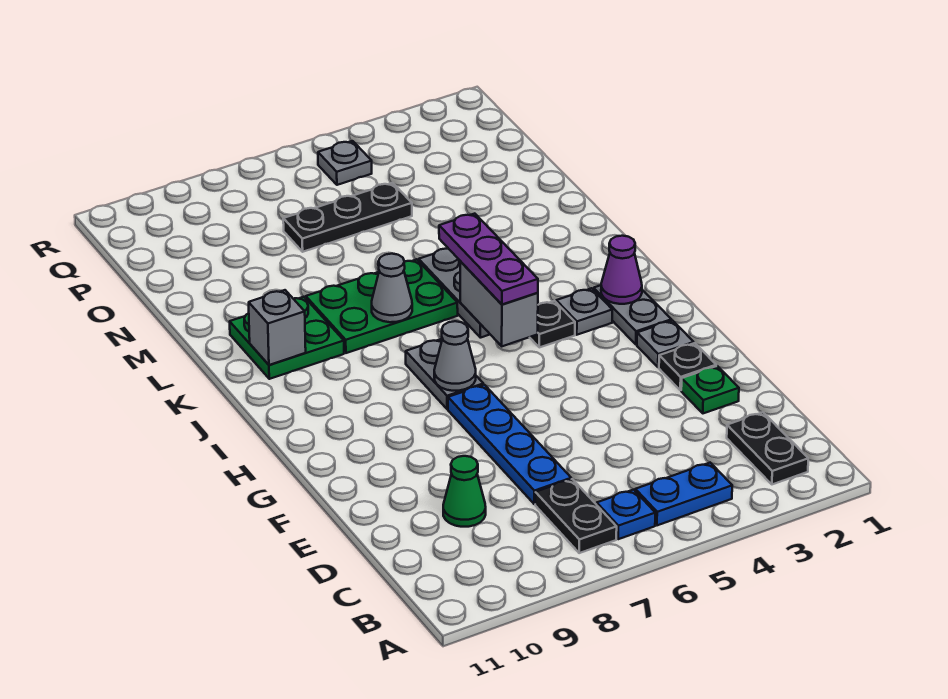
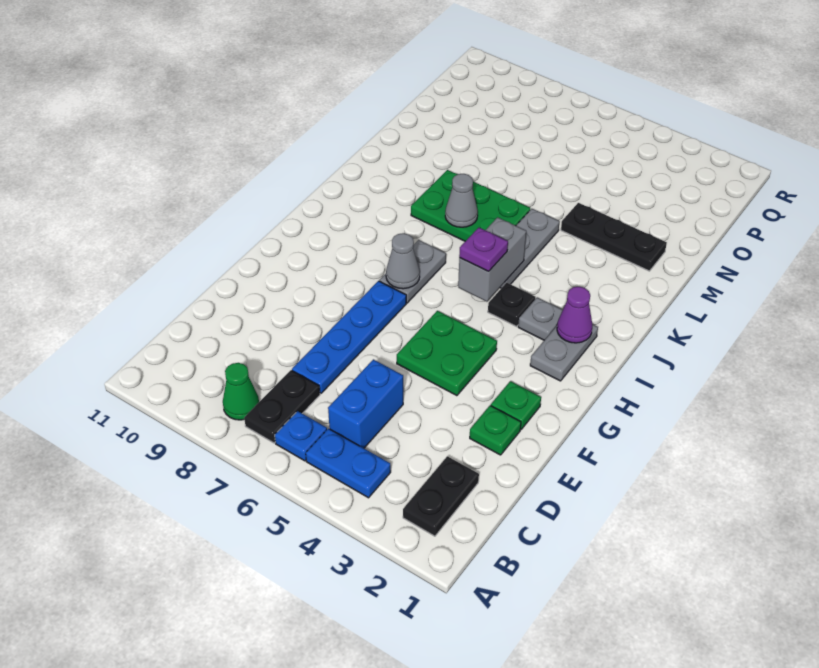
none -> blue 1x2 brick [328,359,403,448]
green 1x1 cone [443,456,486,527] -> green 1x1 cone moved to [223,363,259,420]
black 1x1 plate [659,343,716,390] -> green 1x1 plate [491,381,541,429]
grey 1x1 plate [637,321,694,367] -> none
purple 1x3 plate [439,214,538,304] -> purple 1x1 plate [459,228,508,271]
green 2x2 plate [230,297,344,379] -> green 2x2 plate moved to [397,311,497,396]
grey 1x1 brick [249,290,306,365] -> none
black 1x3 plate [283,183,412,252] -> black 1x3 plate moved to [561,203,667,271]
grey 1x1 plate [318,141,372,185] -> none

